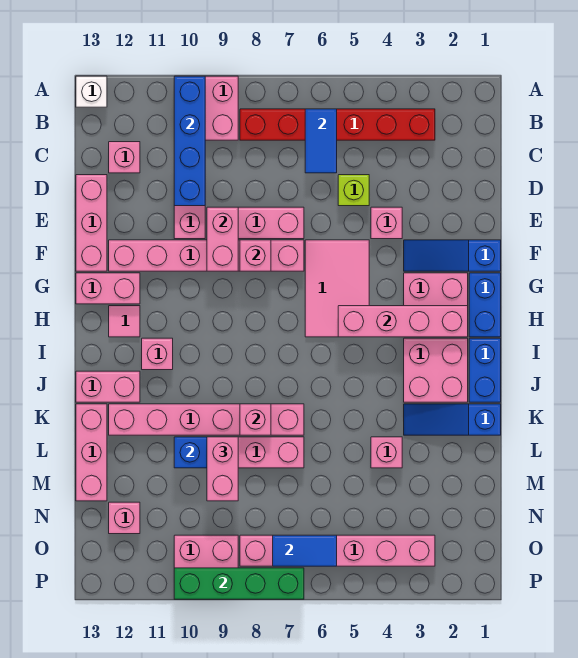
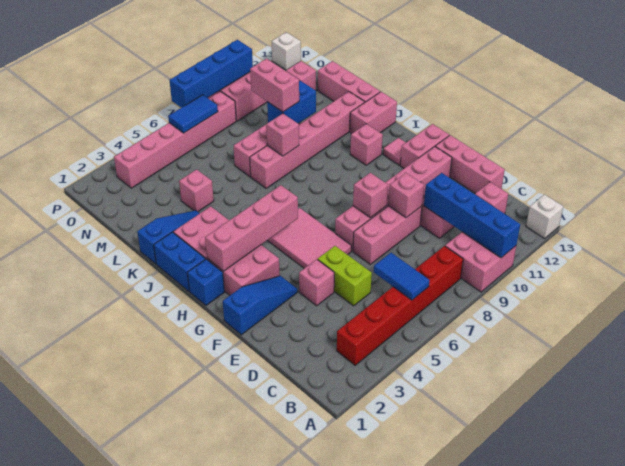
lime 1x1 brick [338,175,369,206] -> lime 1x2 brick [318,246,372,306]
pink 1x2 brick [207,207,238,271] -> pink 1x1 brick [388,173,424,218]
blue 1x2 brick [469,273,501,337] -> blue 1x1 brick [187,259,224,305]
green 1x4 brick [174,568,304,599] -> blue 1x4 brick [169,40,253,108]
none -> white 1x1 brick [272,32,301,70]

